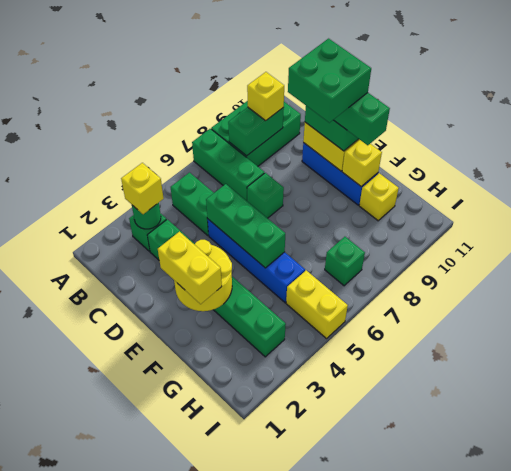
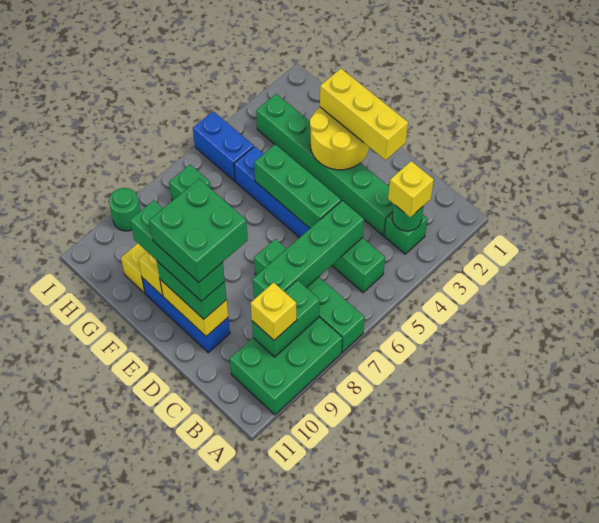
none -> green 1x4 brick [252,201,364,298]
yellow 1x2 brick [158,232,222,304] -> yellow 1x3 brick [320,69,408,160]
yellow 1x2 brick [286,270,348,339] -> blue 1x2 brick [193,111,254,181]
none -> green 1x1 round brick [109,188,140,231]

